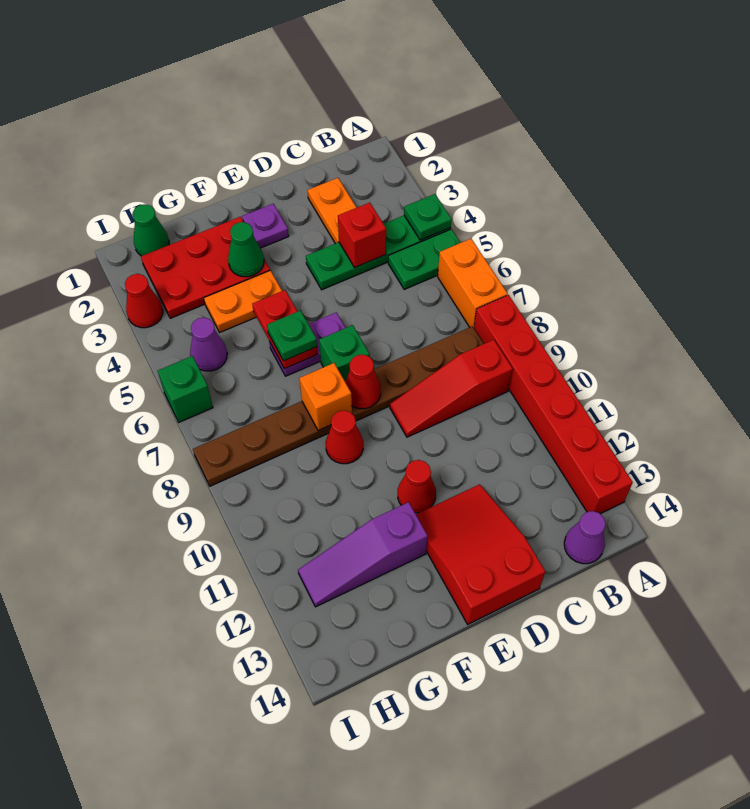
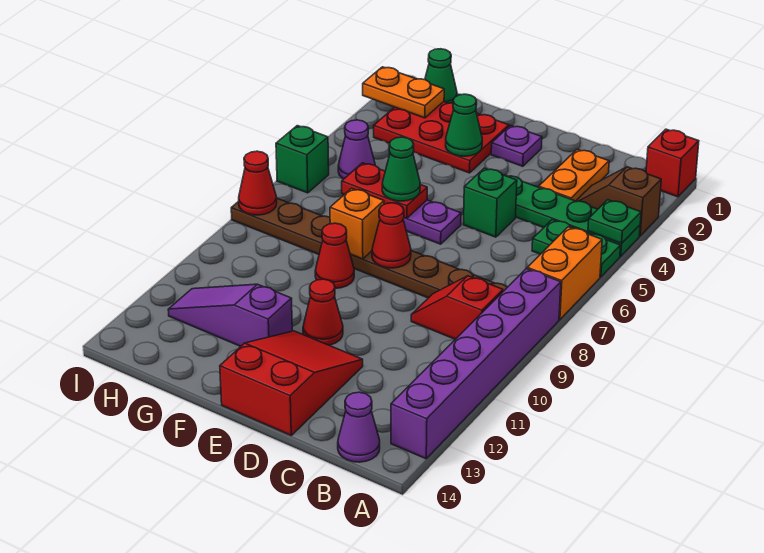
none -> brown 1x2 slope [576,167,661,236]
red 1x6 brick [474,295,633,514] -> purple 1x6 brick [391,269,561,459]
red 1x3 slope [390,340,513,437] -> red 1x2 slope [411,276,503,339]
red 1x1 brick [338,203,386,268] -> red 1x1 brick moved to [646,129,699,197]
green 1x1 brick [319,325,370,381] -> green 1x1 brick moved to [463,168,517,237]
orange 1x2 plate [204,270,282,332] -> orange 1x2 plate moved to [363,67,444,118]
red 1x2 plate [252,290,318,369] -> red 1x2 plate turned to [342,163,427,218]
green 1x1 plate [267,310,317,361] -> green 1x1 cone [382,137,420,201]
red 1x1 cone [125,274,163,328] -> red 1x1 cone moved to [239,151,277,215]

